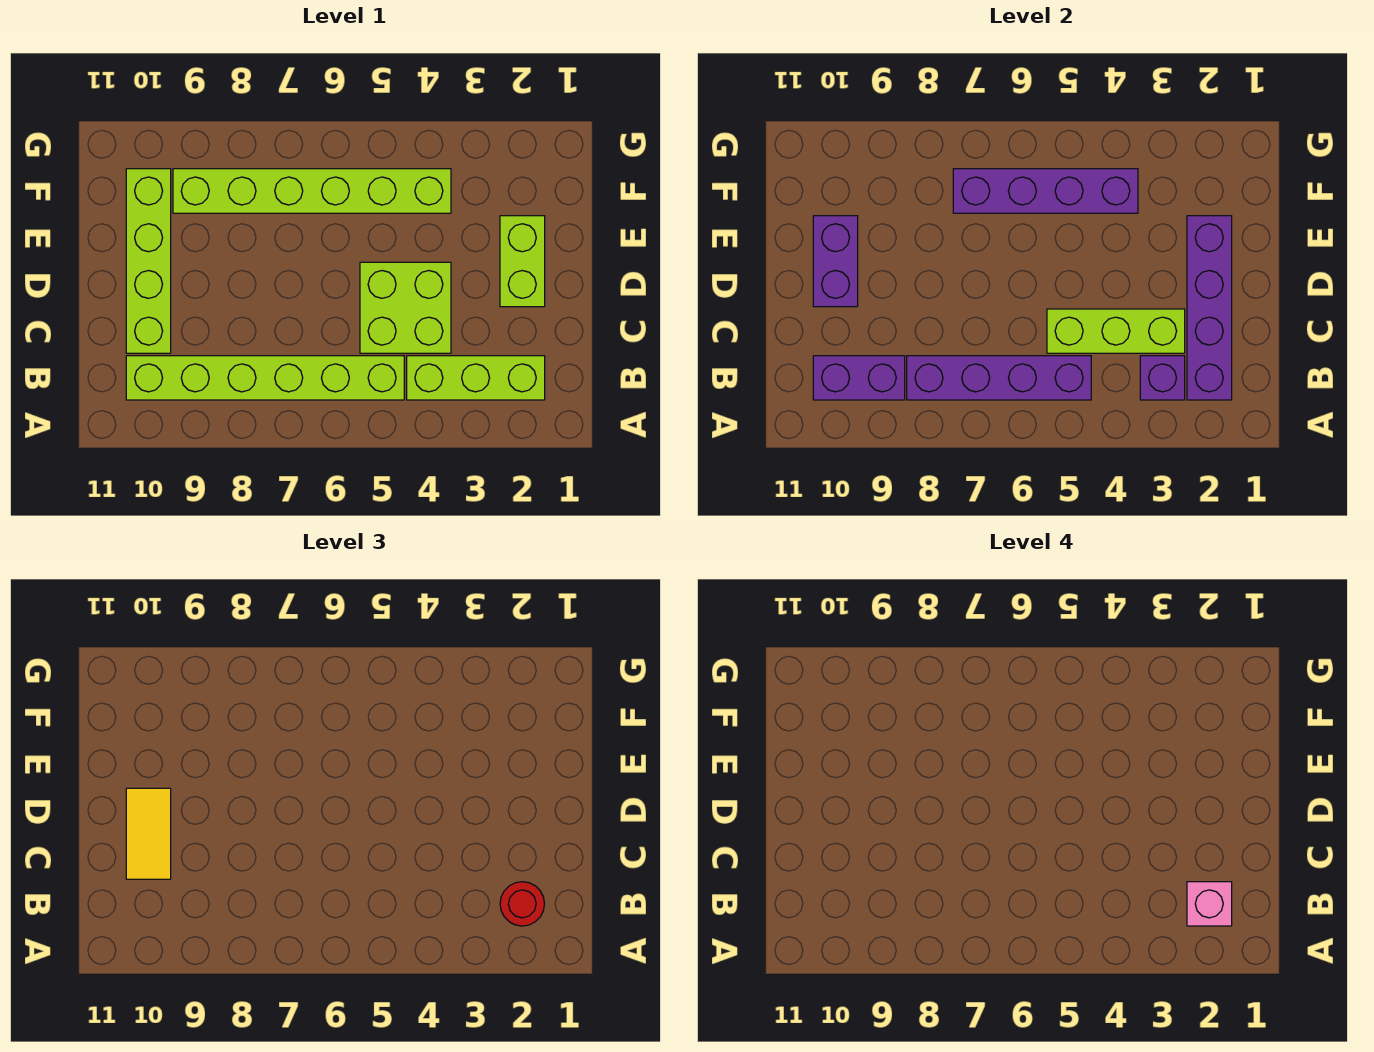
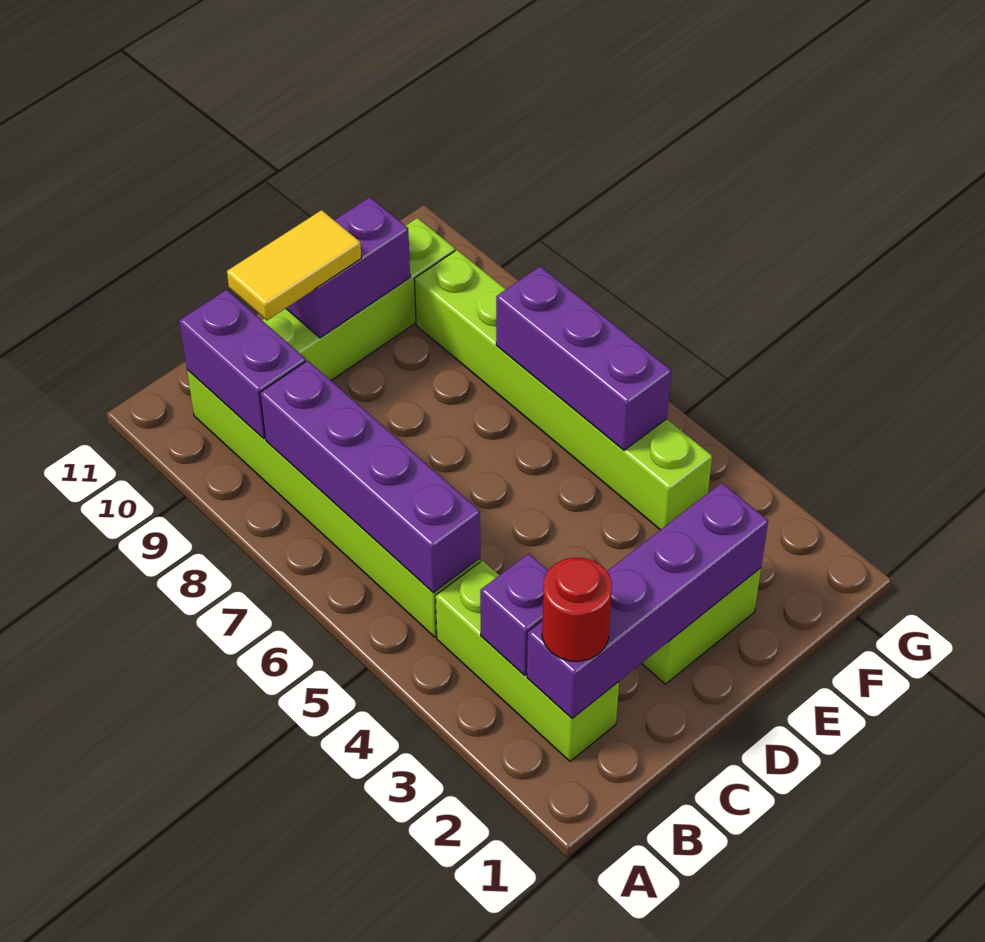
pink 1x1 brick [1187,882,1232,926] -> none
lime 1x3 brick [1047,309,1185,353] -> none
lime 2x2 brick [360,262,451,353] -> none
purple 1x4 brick [953,169,1138,213] -> purple 1x3 brick [496,266,671,450]

